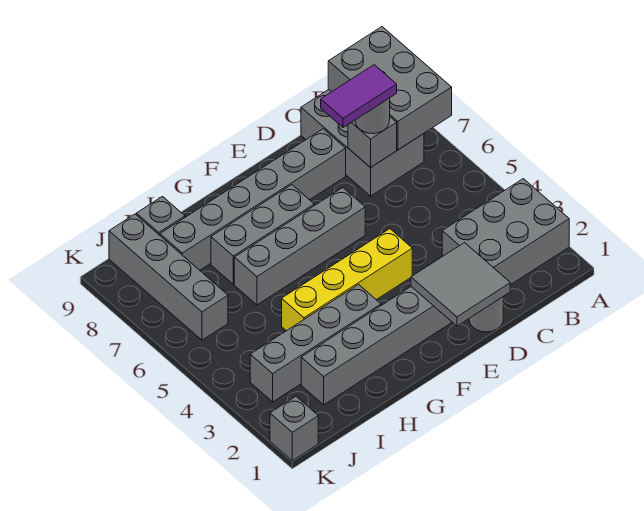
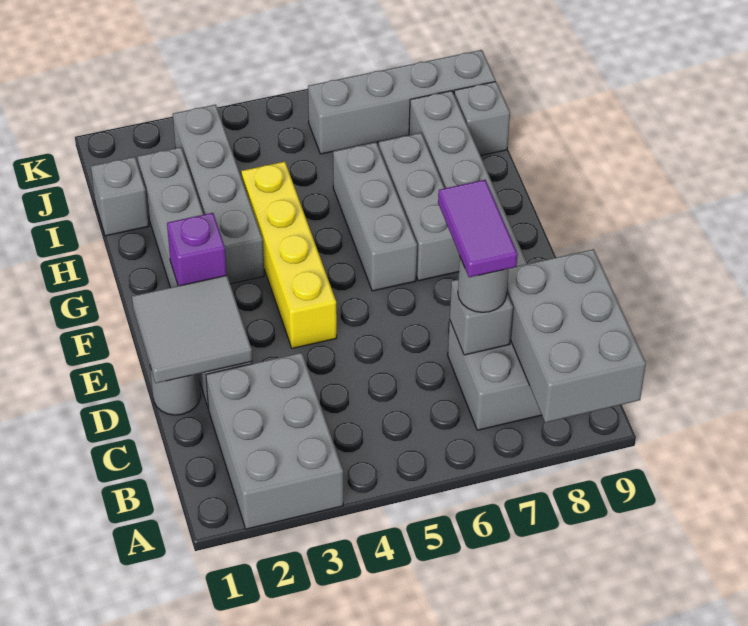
grey 2x3 brick [328,27,452,150] -> grey 2x3 brick turned to [507,249,646,423]
grey 1x4 brick [234,188,365,305] -> grey 1x3 brick [333,142,417,291]
none -> purple 1x1 brick [167,213,227,286]
grey 1x1 brick [270,396,318,461] -> grey 1x1 brick moved to [91,157,149,236]

